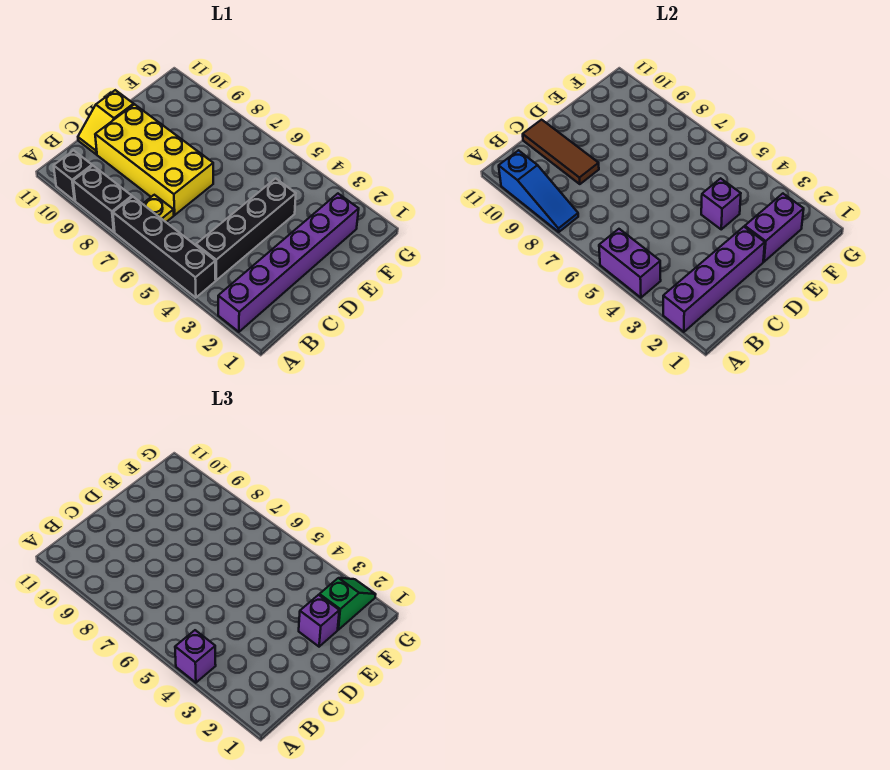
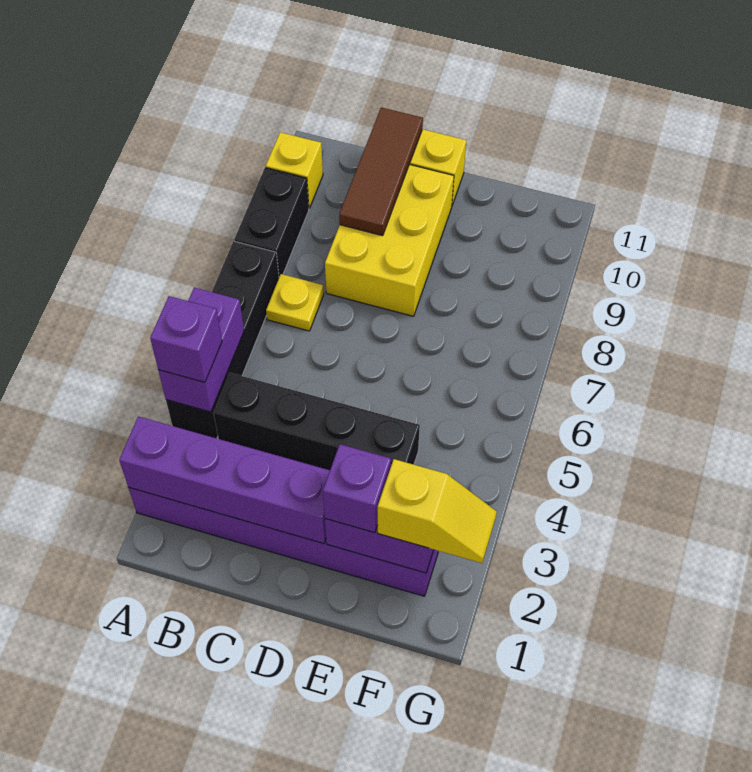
blue 1x3 slope [499,150,578,232] -> none
black 1x1 brick [54,150,92,201] -> yellow 1x1 brick [266,132,323,208]
yellow 2x4 brick [95,104,213,215] -> yellow 2x3 brick [325,164,454,316]
purple 1x1 brick [701,178,741,229] -> none
green 1x2 slope [319,578,376,630] -> yellow 1x2 slope [378,459,497,563]

